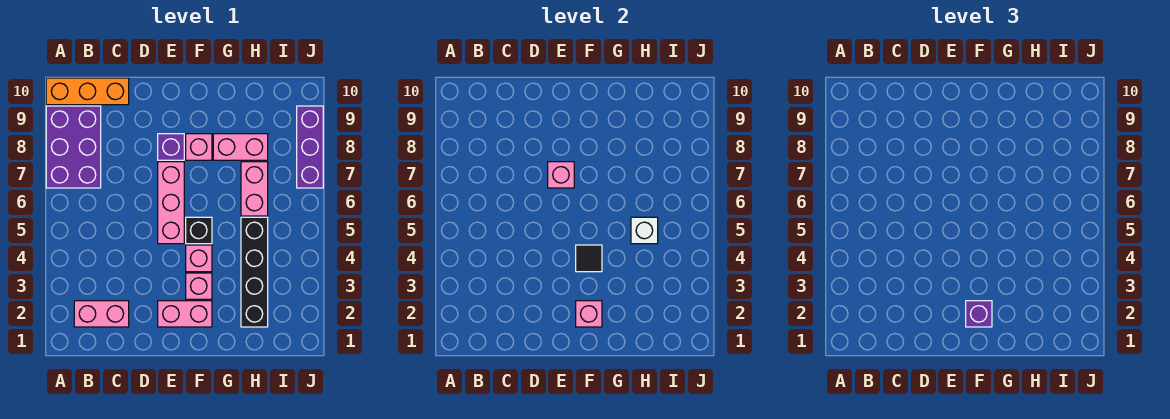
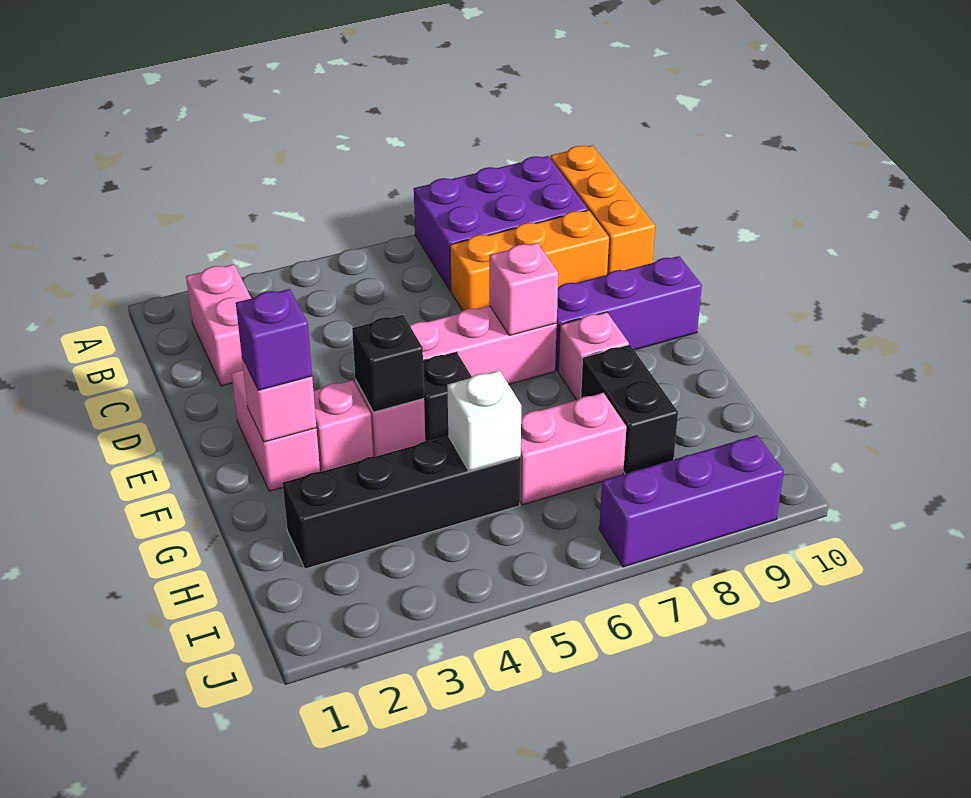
none -> orange 1x3 brick [450,210,609,311]
purple 1x1 brick [158,134,184,160] -> purple 1x3 brick [555,256,702,371]
black 1x1 tile [576,245,602,272] -> black 1x1 brick [352,315,424,412]
pink 1x2 brick [213,134,268,160] -> black 1x2 brick [581,345,678,474]

